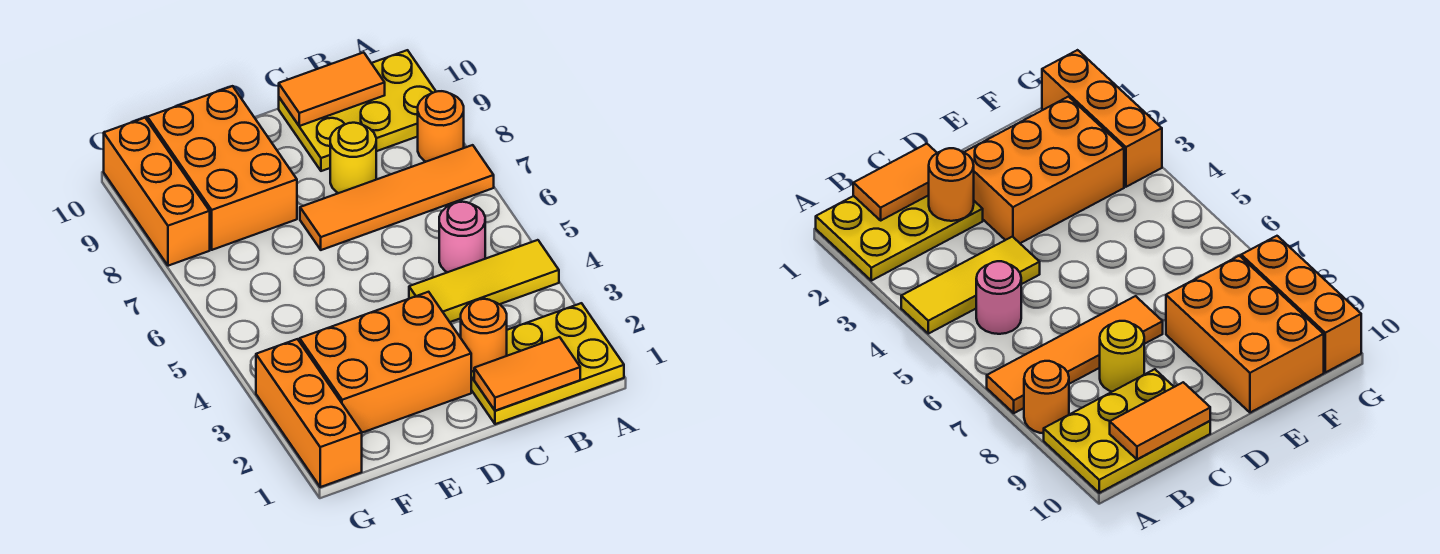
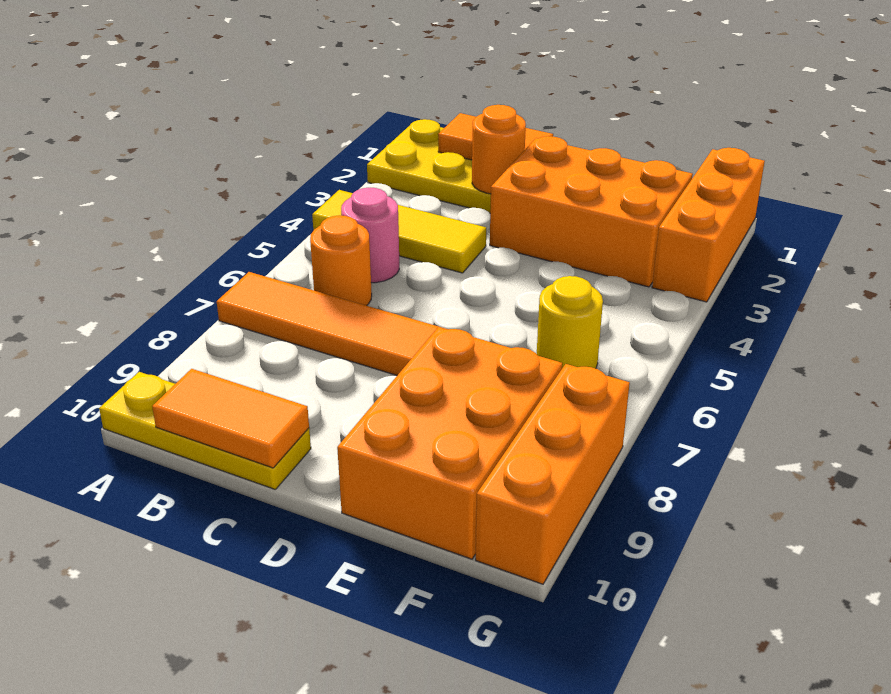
orange 1x1 round brick [418,91,464,162] -> orange 1x1 round brick moved to [310,215,372,306]
yellow 2x3 plate [279,50,436,171] -> yellow 1x3 plate [99,372,311,490]
yellow 1x1 round brick [330,123,376,193] -> yellow 1x1 round brick moved to [537,276,603,369]

